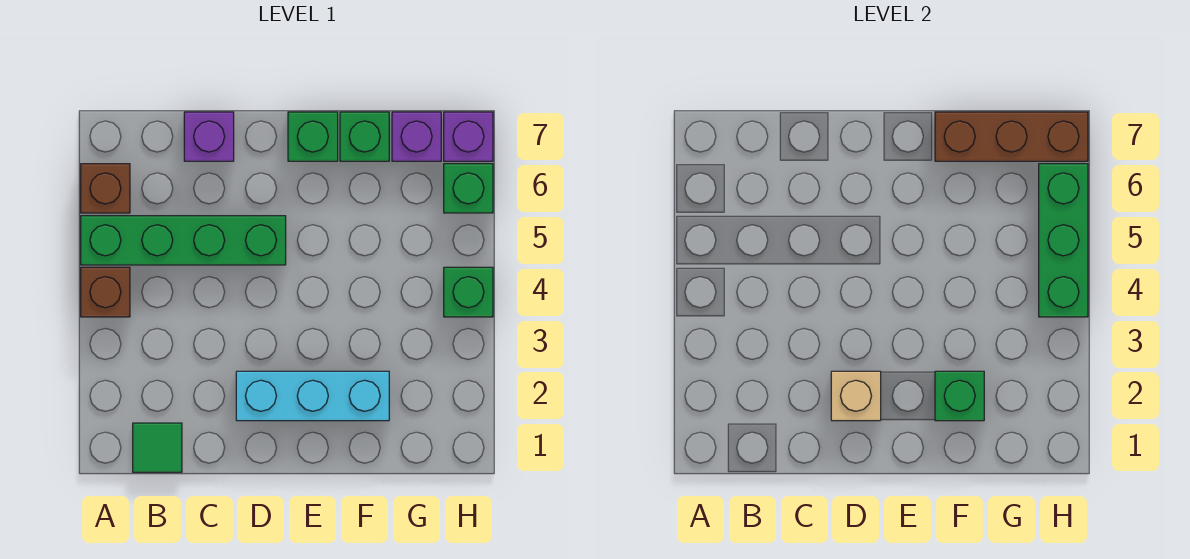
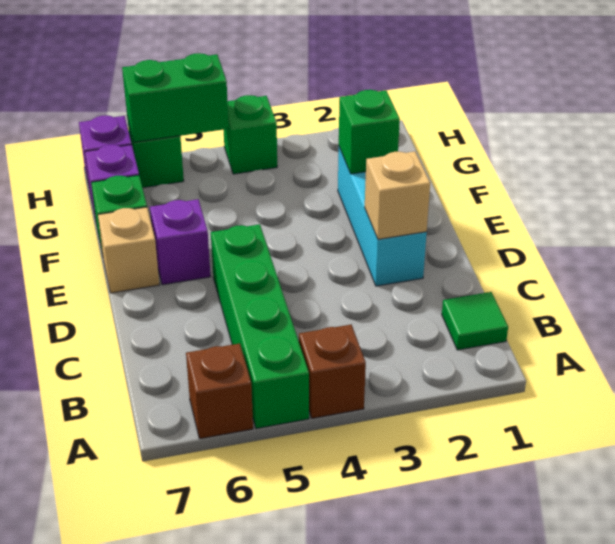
purple 1x1 brick [184,112,234,161] -> purple 1x1 brick moved to [150,199,211,285]
green 1x1 brick [288,112,338,161] -> tan 1x1 brick [98,207,159,293]
brown 1x3 brick [935,112,1088,161] -> none
green 1x3 brick [1039,164,1088,317] -> green 1x2 brick [122,53,229,142]

